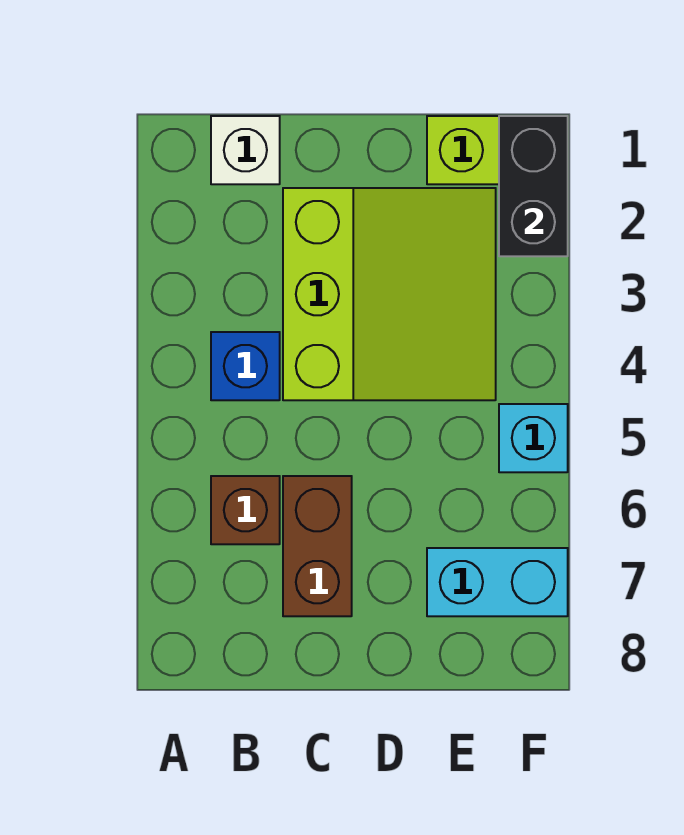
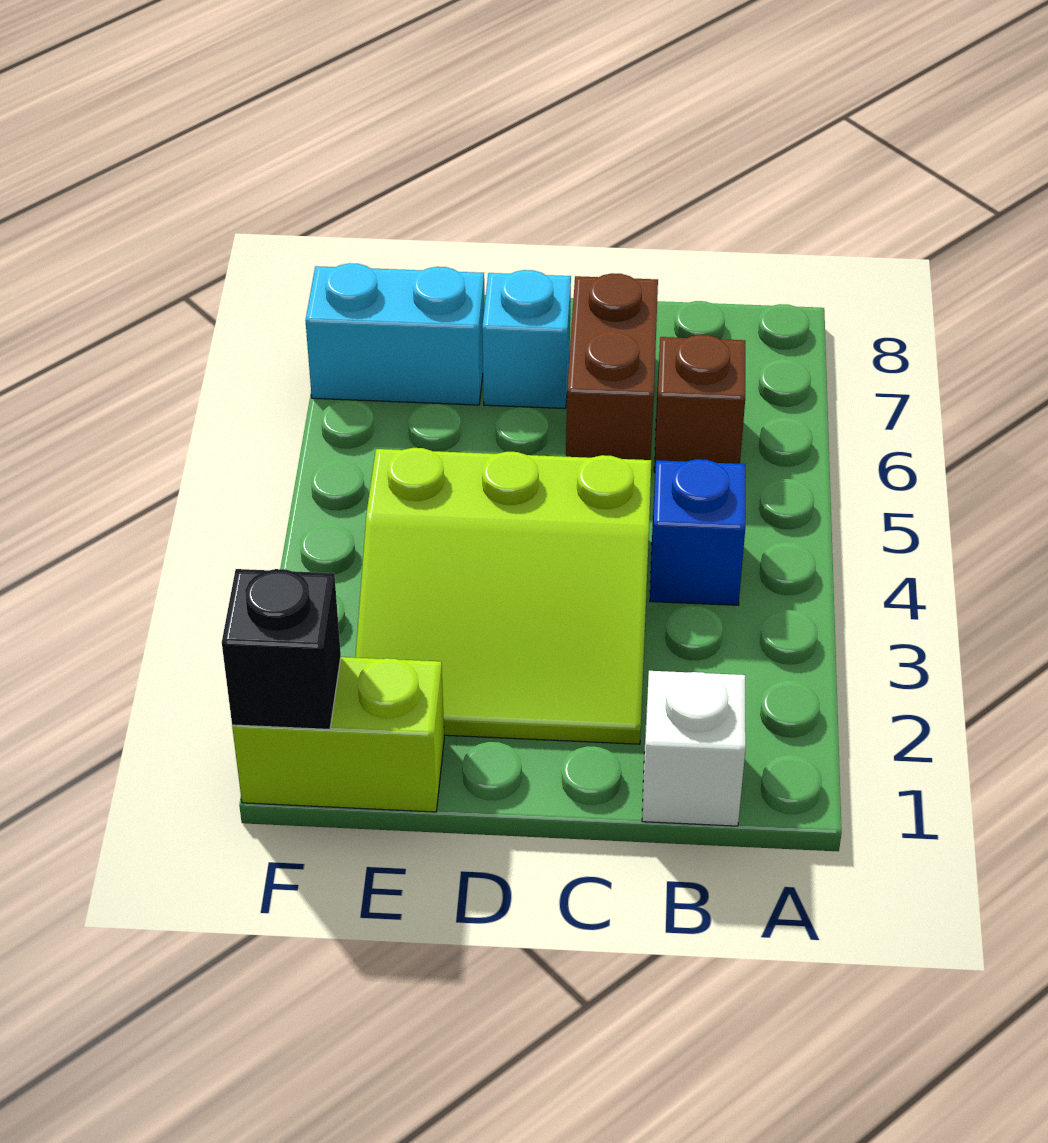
lime 3x3 slope [283,188,496,400] -> lime 3x3 slope turned to [356,448,651,744]
black 1x2 brick [499,116,568,256] -> black 1x1 brick [222,569,341,729]
cyan 1x1 brick [499,404,568,472] -> cyan 1x1 brick moved to [482,270,571,409]

